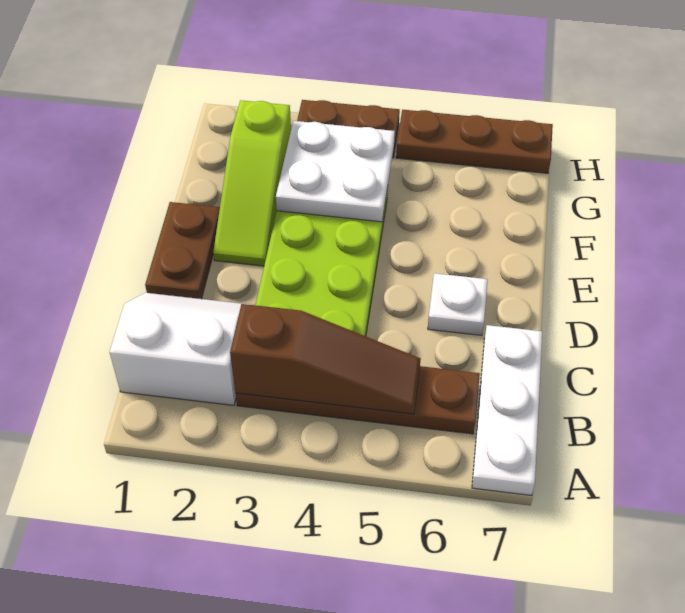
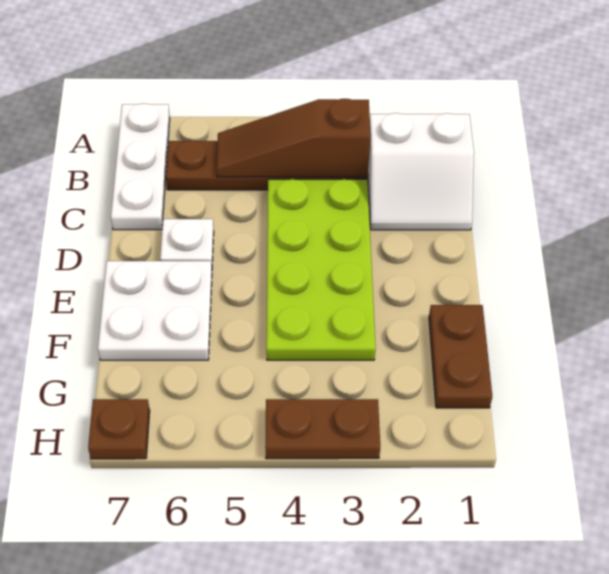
brown 1x2 plate [145,202,220,299] -> brown 1x2 plate moved to [429,305,492,408]
lime 1x3 slope [213,100,291,266] -> none
white 2x2 plate [276,121,395,222] -> white 2x2 plate moved to [98,261,212,360]
brown 1x3 plate [396,110,553,173] -> brown 1x1 plate [88,399,150,459]

